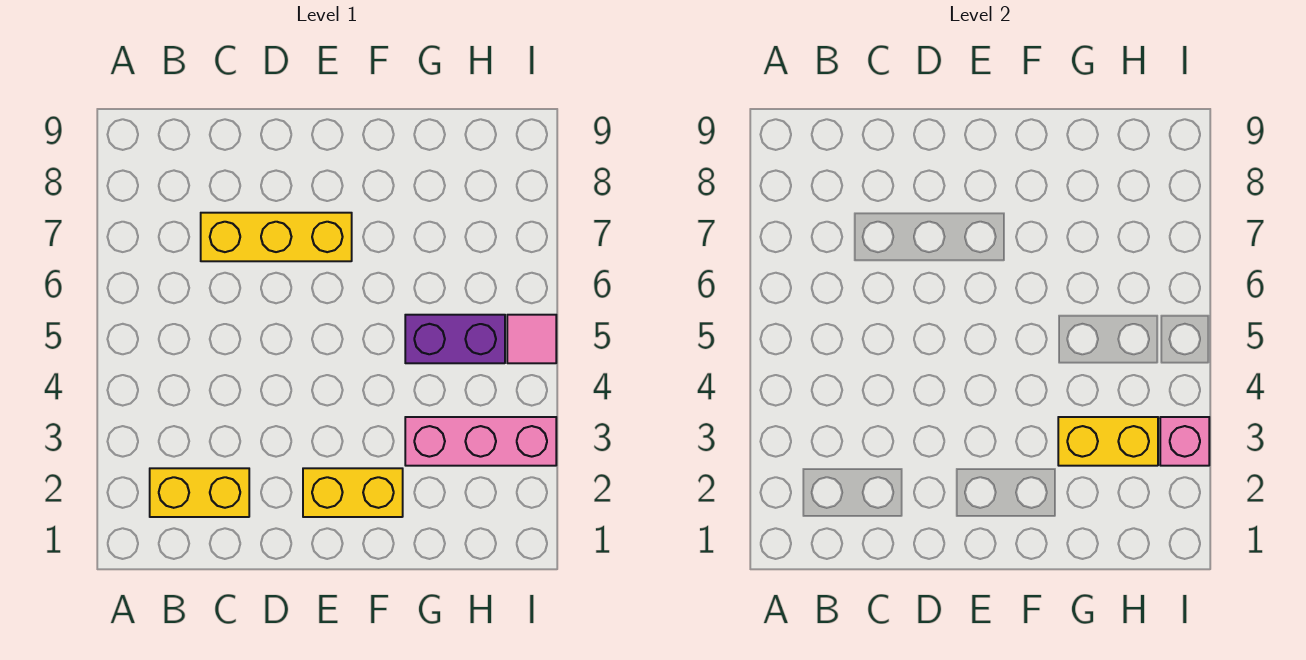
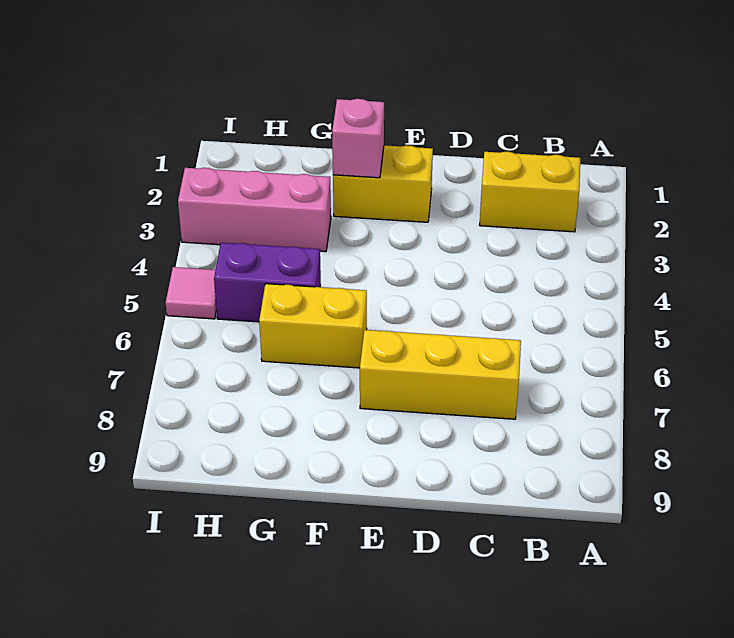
yellow 1x2 brick [1058,417,1158,466] -> yellow 1x2 brick moved to [259,284,367,368]
pink 1x1 brick [1160,417,1209,466] -> pink 1x1 brick moved to [332,99,384,178]

